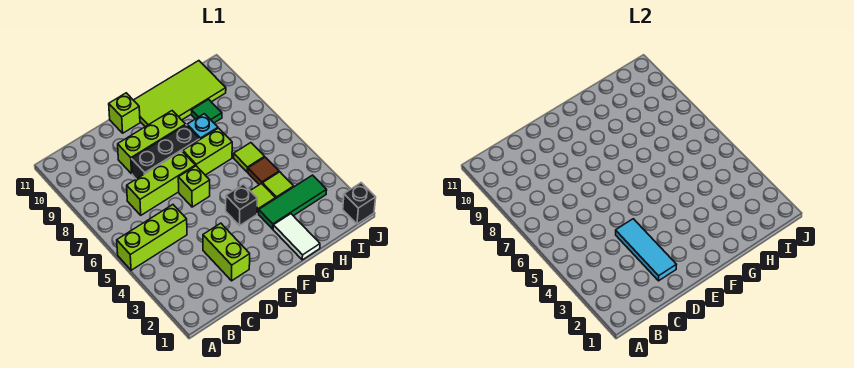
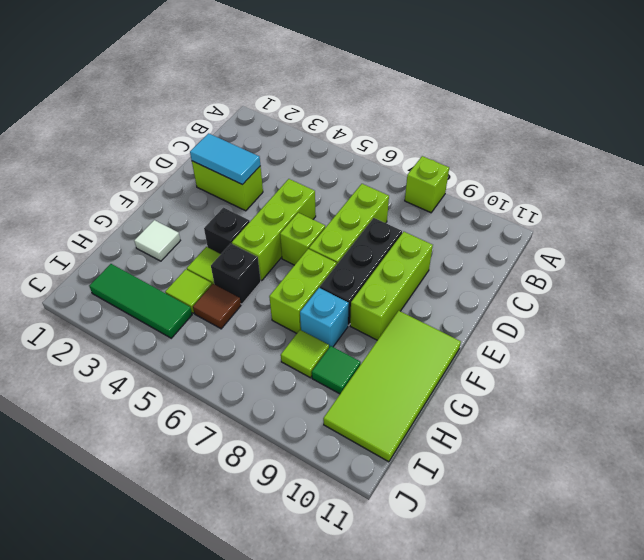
lime 1x3 brick [117,205,187,270] -> lime 1x3 brick moved to [232,179,316,281]
cyan 1x3 tile [616,219,676,281] -> cyan 1x2 tile [190,133,260,185]
lime 1x1 brick [109,93,140,133] -> lime 1x1 brick moved to [405,156,449,213]
white 1x2 tile [273,214,320,260] -> white 1x1 tile [134,220,180,261]
green 1x3 tile [259,175,327,229] -> green 1x3 tile turned to [89,264,192,338]
lime 1x1 tile [234,143,265,172] -> lime 1x1 tile moved to [281,330,329,378]
black 1x1 brick [343,183,376,224] -> black 1x1 brick moved to [211,243,261,304]

